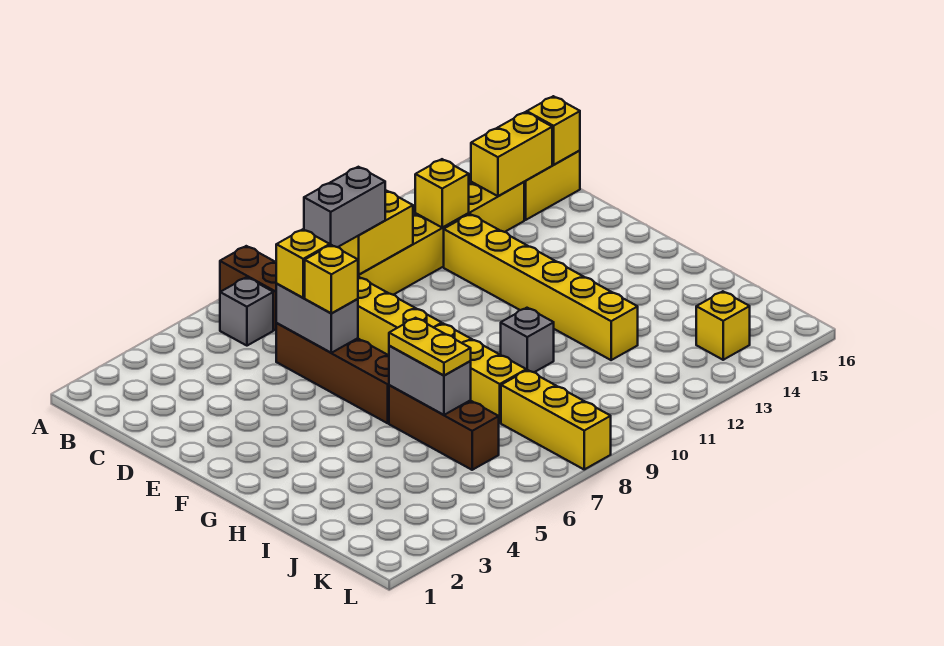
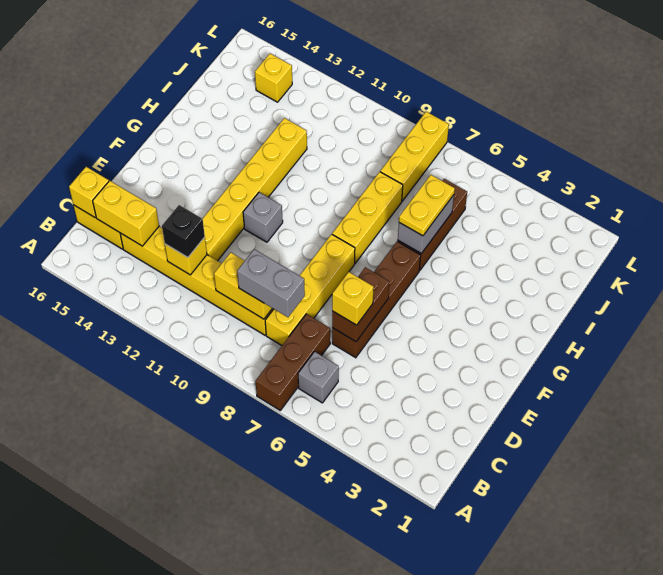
none -> black 1x1 brick [162,205,205,257]
grey 1x2 brick [276,284,358,353] -> brown 1x2 brick [332,267,389,342]
yellow 1x1 brick [305,245,358,314] -> none
grey 1x1 brick [501,308,554,372] -> grey 1x1 brick moved to [243,192,283,242]

